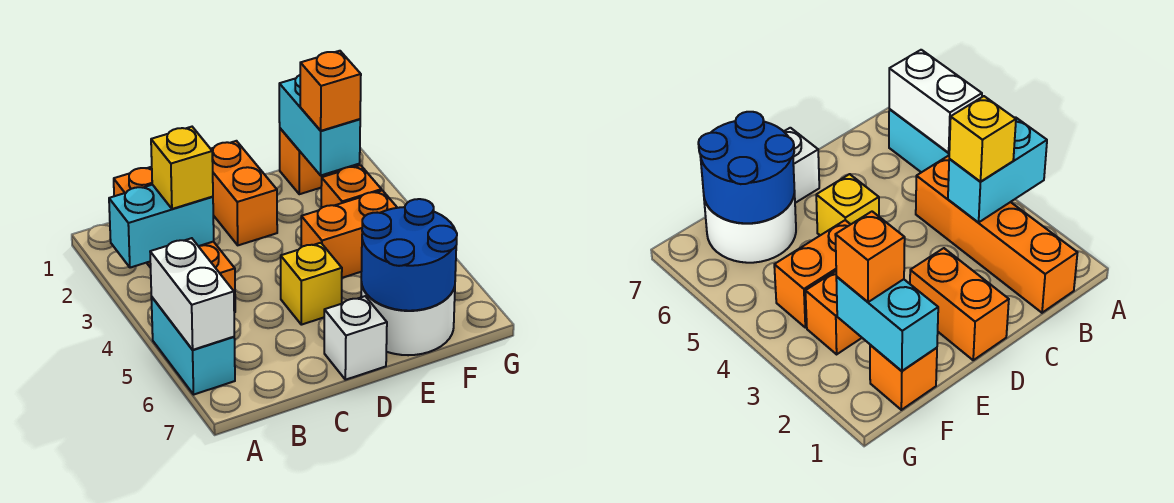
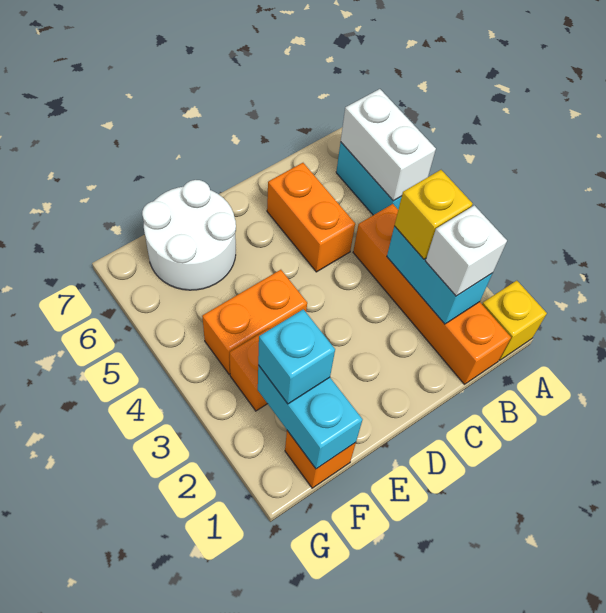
cyan 1x2 brick [109,185,214,268] -> cyan 1x2 brick turned to [387,226,493,324]
orange 1x2 brick [211,141,277,245] -> orange 1x2 brick moved to [267,163,355,272]
yellow 1x1 brick [281,243,342,325] -> yellow 1x1 brick moved to [482,281,547,360]
white 1x1 brick [324,296,387,380] -> white 1x1 brick moved to [426,205,507,296]
blue 2x2 round brick [361,199,457,311] -> none
orange 1x1 brick [300,51,361,131] -> cyan 1x1 brick [258,309,335,404]

